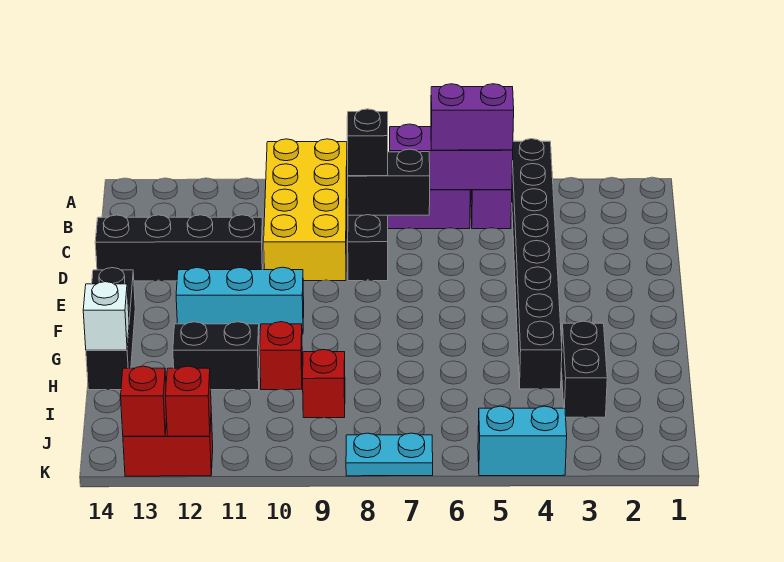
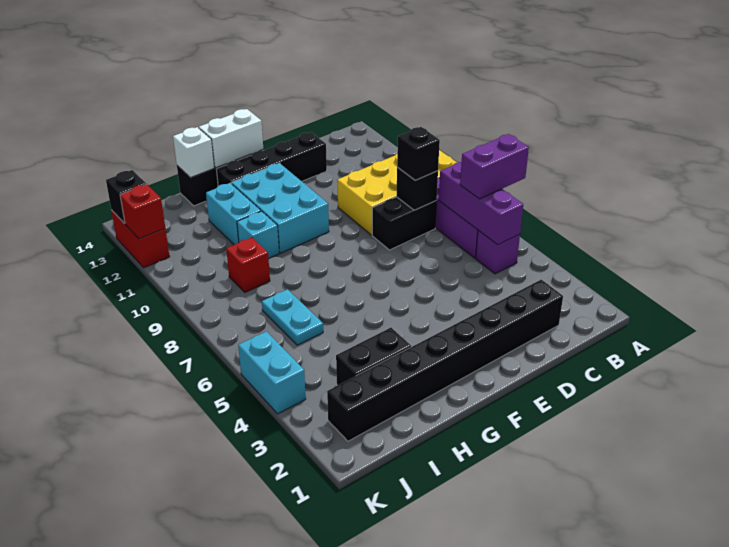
black 1x8 brick [512,139,562,389] -> black 1x8 brick moved to [327,280,563,441]
purple 1x2 brick [431,84,514,150] -> purple 1x2 brick turned to [460,134,529,199]
black 1x2 brick [348,149,430,215] -> black 1x1 brick [396,167,438,210]
black 1x4 brick [95,215,263,281] -> black 1x4 brick turned to [216,132,327,186]
cyan 1x3 brick [176,267,304,334] -> cyan 2x3 brick [232,163,329,253]
none -> white 1x2 brick [199,109,263,168]
red 1x1 brick [260,322,302,390] -> cyan 1x1 brick [237,211,279,258]
black 1x2 brick [173,322,260,390] -> cyan 1x2 brick [206,183,261,245]
cyan 1x2 plate [346,433,433,476] -> cyan 1x2 plate moved to [262,289,323,345]
red 1x1 brick [121,366,167,436] -> black 1x1 brick [106,170,146,224]

